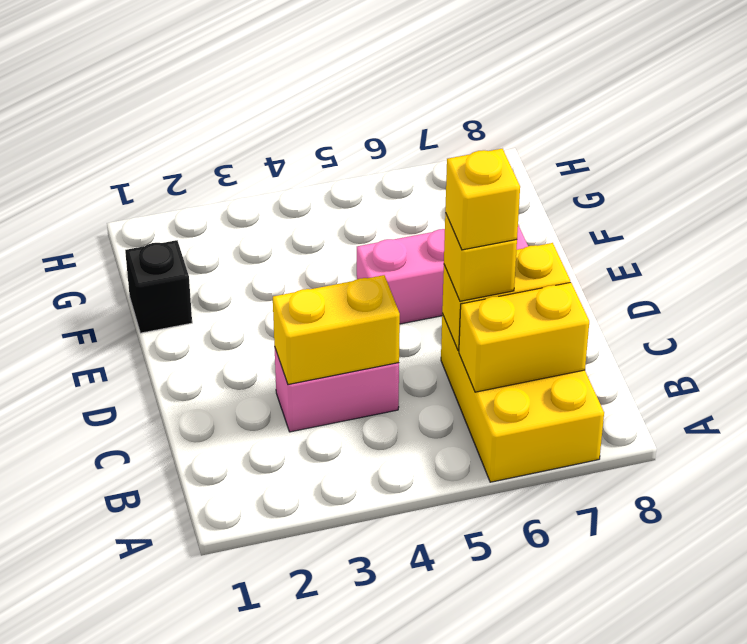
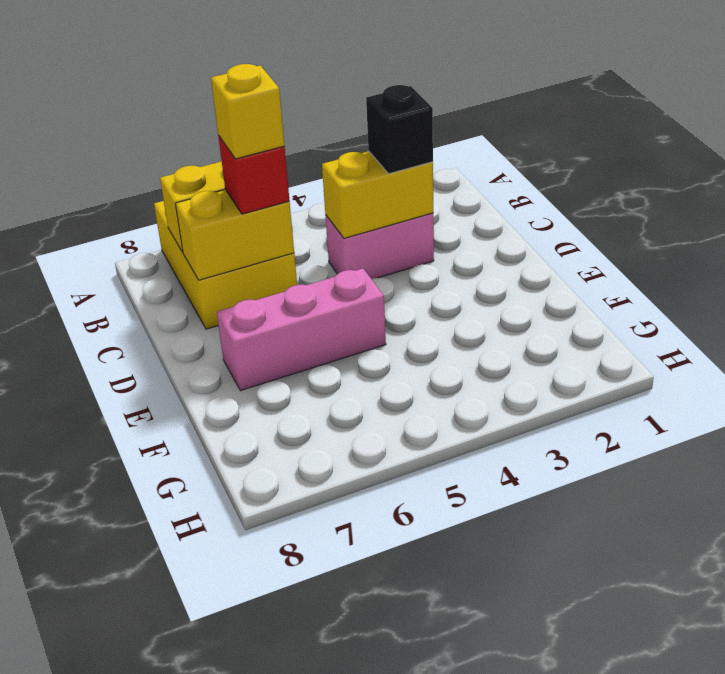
yellow 1x1 brick [444,213,517,301] -> red 1x1 brick [218,136,290,214]
black 1x1 brick [125,240,192,333] -> black 1x1 brick moved to [366,85,433,174]

